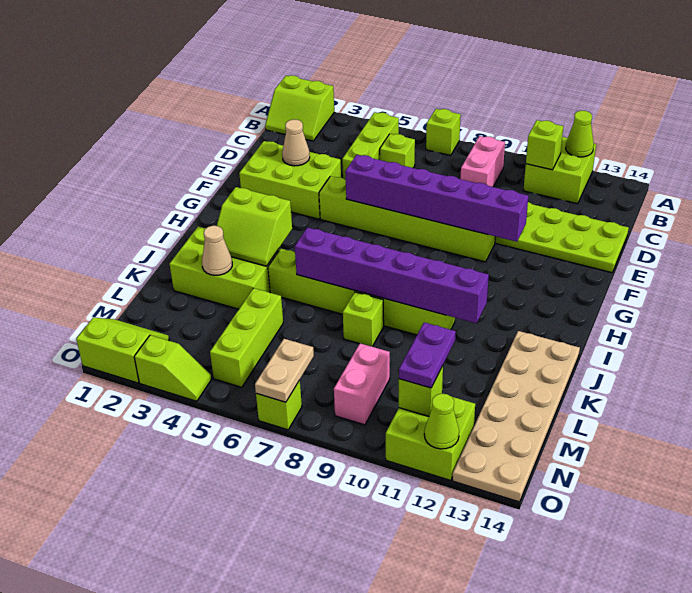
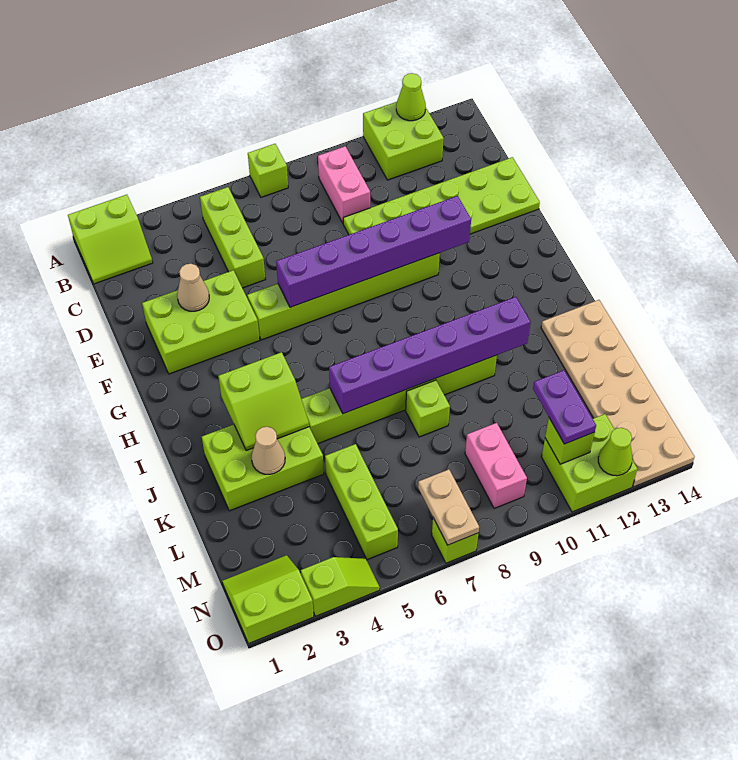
lime 1x1 brick [526,120,563,170] -> none
lime 1x1 brick [380,134,415,168] -> none

